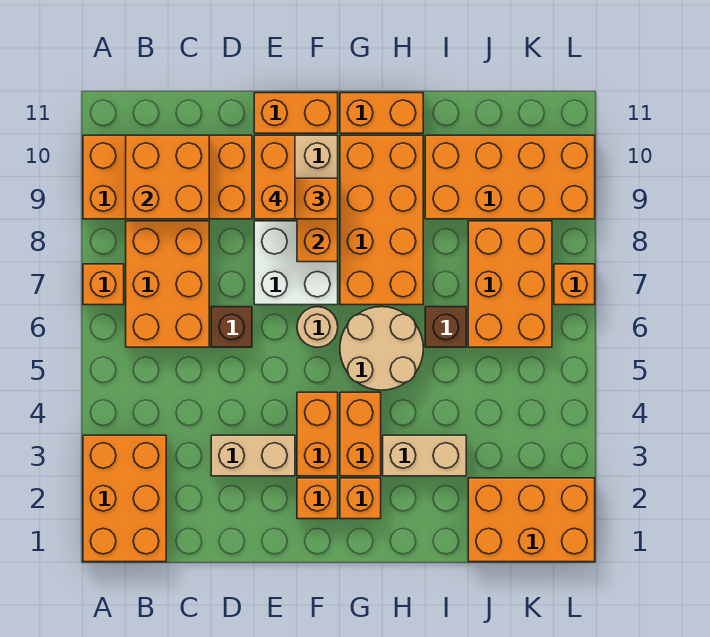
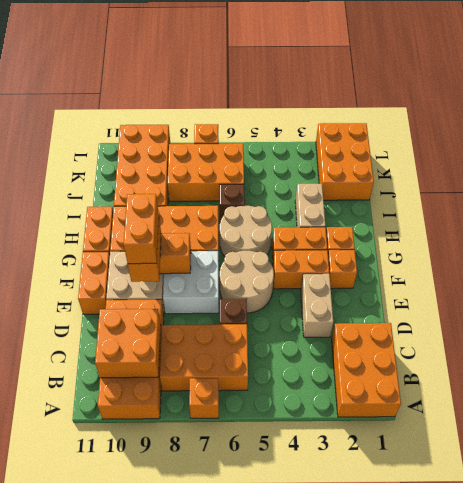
orange 2x3 brick [83,435,166,562] -> orange 2x3 brick turned to [332,323,401,417]
orange 1x2 brick [254,135,295,219] -> orange 1x2 brick turned to [124,194,159,264]
tan 1x1 round brick [297,307,338,347] -> tan 2x2 round brick [220,251,274,313]

